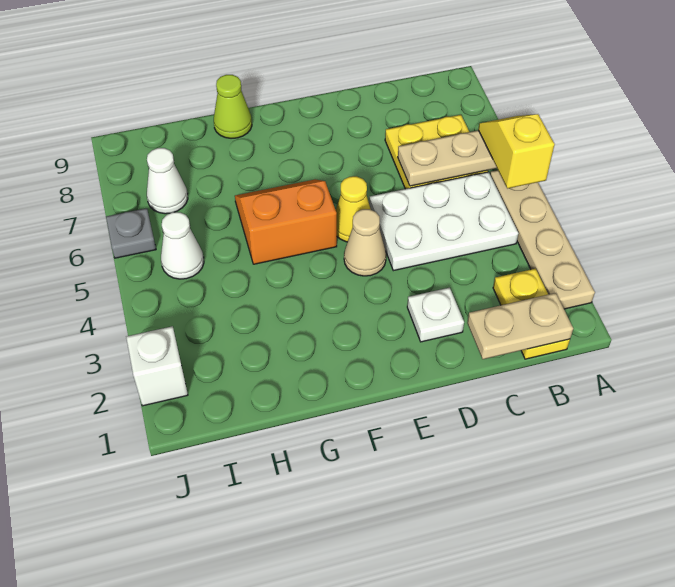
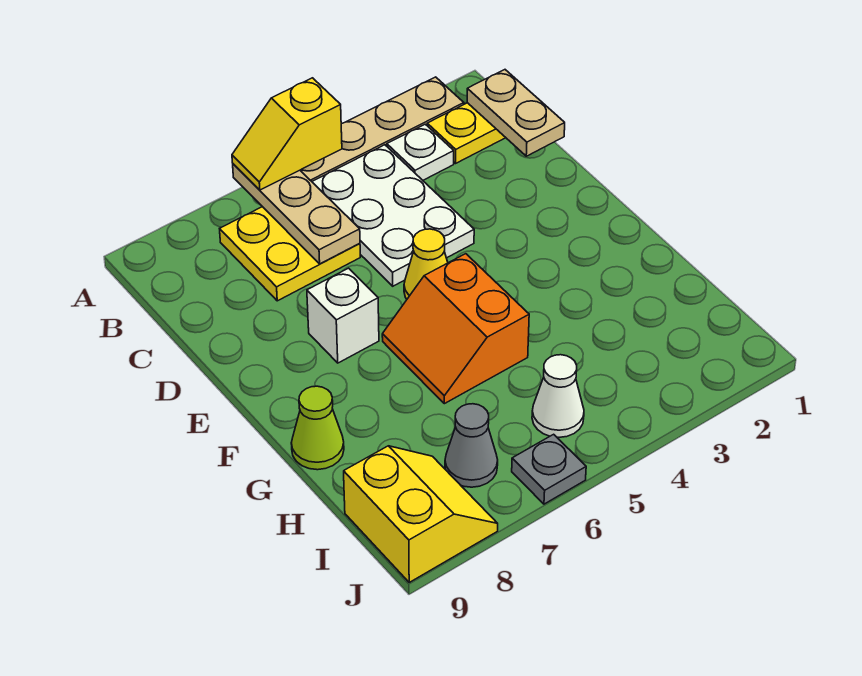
white 1x1 plate [407,288,464,342] -> white 1x1 plate moved to [387,124,454,180]
tan 1x1 cone [344,209,386,276] -> none
white 1x1 cone [147,148,188,214] -> grey 1x1 cone [445,404,498,487]
none -> yellow 2x2 slope [344,446,498,582]
white 1x1 brick [126,326,188,406] -> white 1x1 brick moved to [307,268,379,363]

